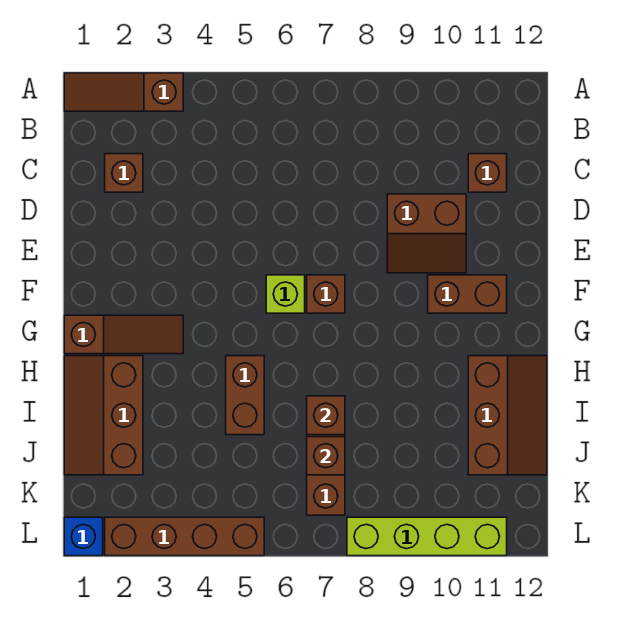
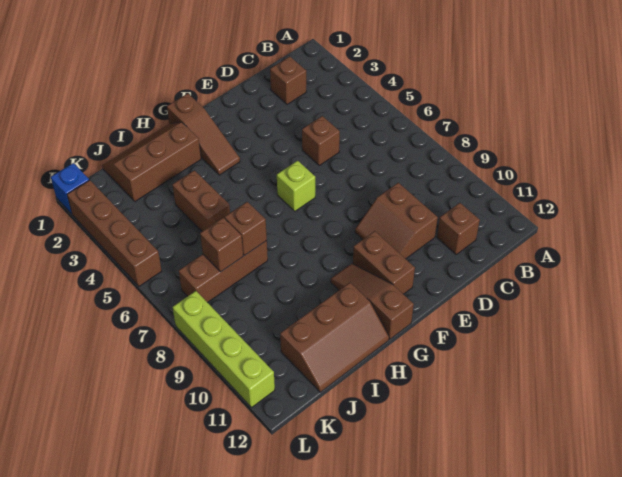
brown 1x3 slope [64,73,183,111] -> brown 1x3 slope moved to [331,264,414,339]
brown 1x1 brick [307,275,345,313] -> brown 1x1 brick moved to [302,116,340,165]
brown 1x2 brick [226,356,264,435] -> brown 1x2 brick turned to [172,170,230,231]

